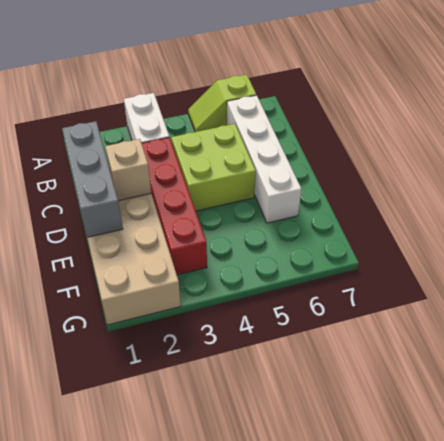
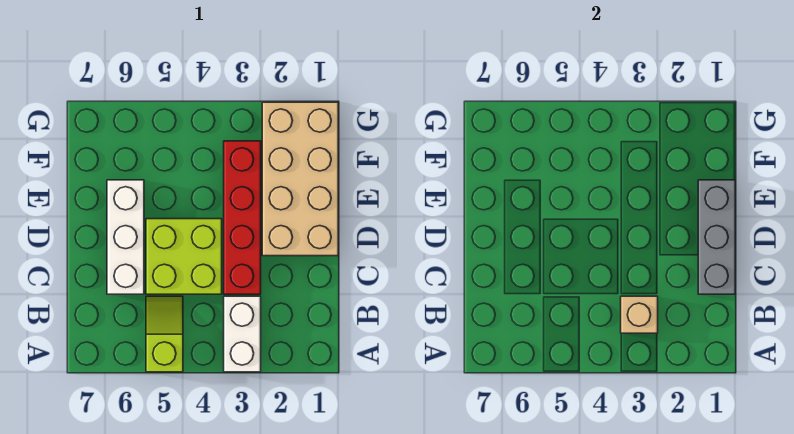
lime 1x2 slope [188,75,256,132] -> lime 1x2 slope turned to [146,296,183,372]
white 1x4 brick [227,95,302,223] -> white 1x3 brick [107,180,144,294]
tan 1x1 brick [105,139,151,201] -> tan 1x1 brick moved to [621,296,658,333]

